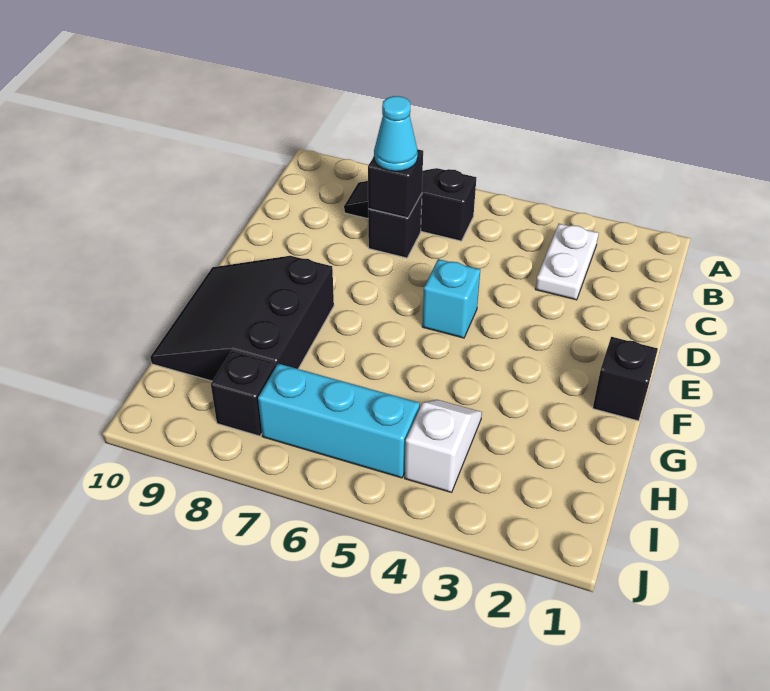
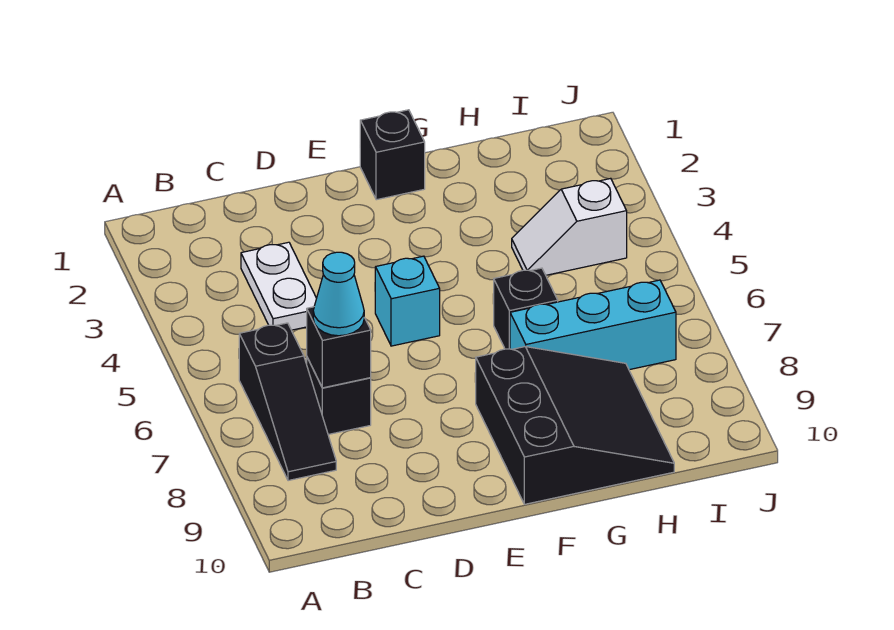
white 1x2 plate [535,224,599,300] -> white 1x2 plate turned to [241,242,317,330]
black 3x3 slope [150,256,334,381] -> black 3x3 slope turned to [475,347,674,504]
cyan 1x3 brick [258,364,420,478] -> cyan 1x3 brick turned to [510,280,676,370]
black 1x1 brick [211,351,276,436] -> black 1x1 brick moved to [494,268,558,349]

